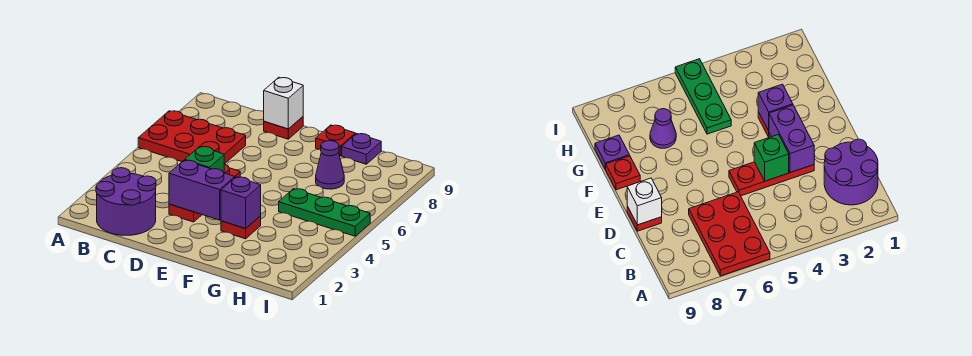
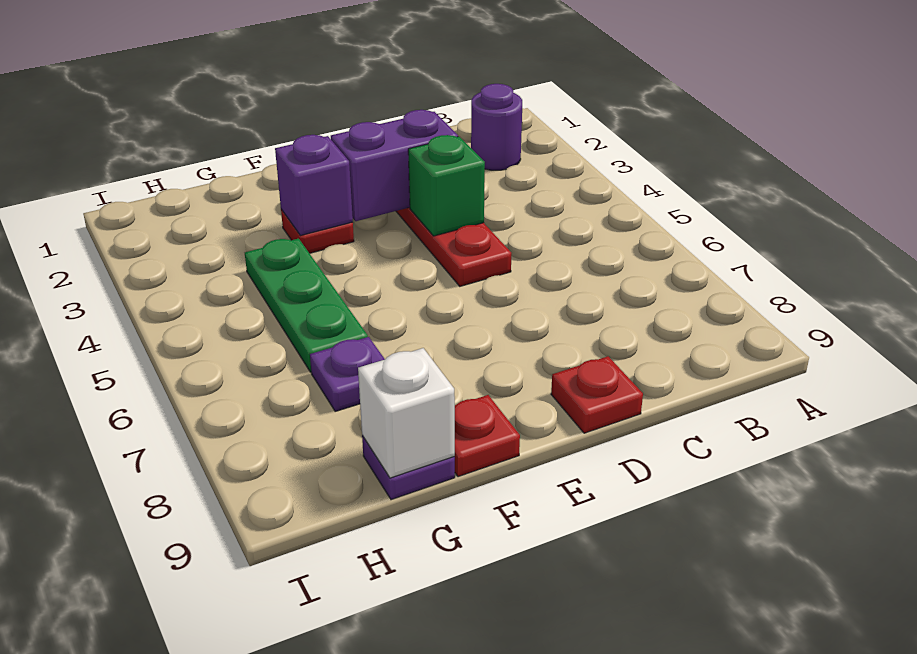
red 2x3 plate [138,111,246,164] -> none
purple 2x2 round brick [96,168,156,235] -> purple 1x1 round brick [471,84,522,170]
white 1x1 brick [264,77,303,129] -> white 1x1 brick moved to [358,348,455,478]
green 1x3 plate [279,189,370,236] -> green 1x3 plate turned to [245,239,368,372]
purple 1x1 cone [316,141,344,189] -> purple 1x1 plate [310,337,385,411]

